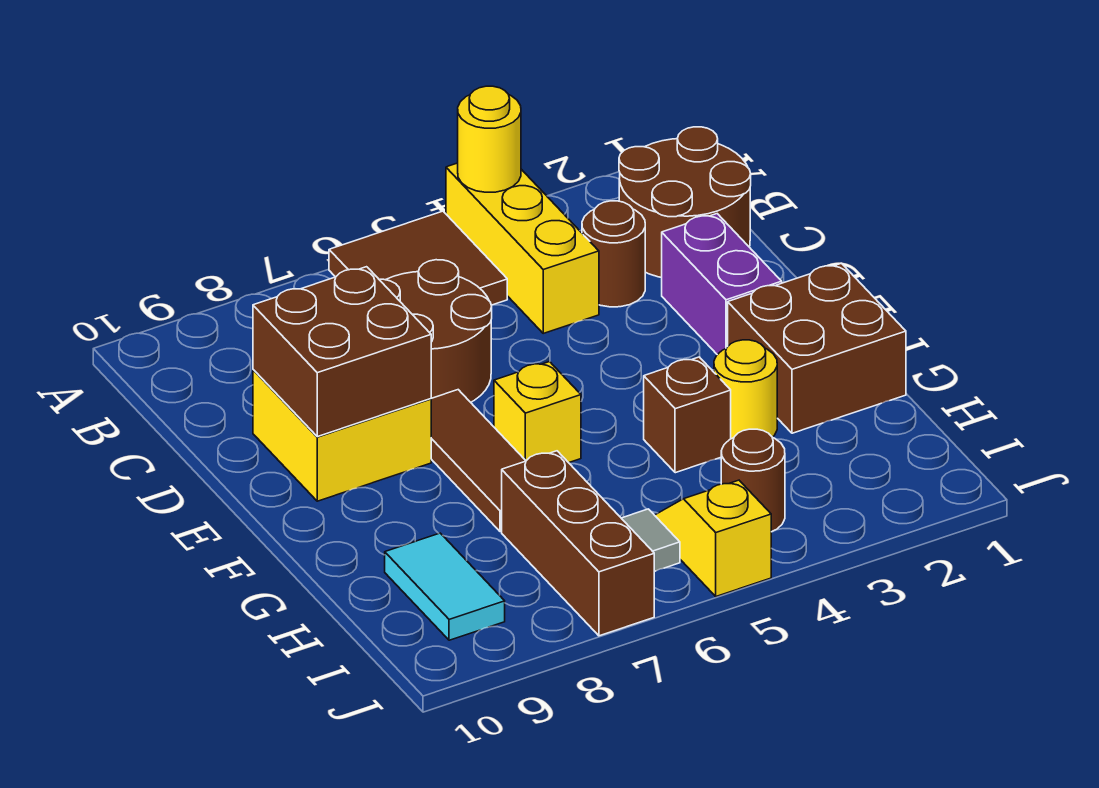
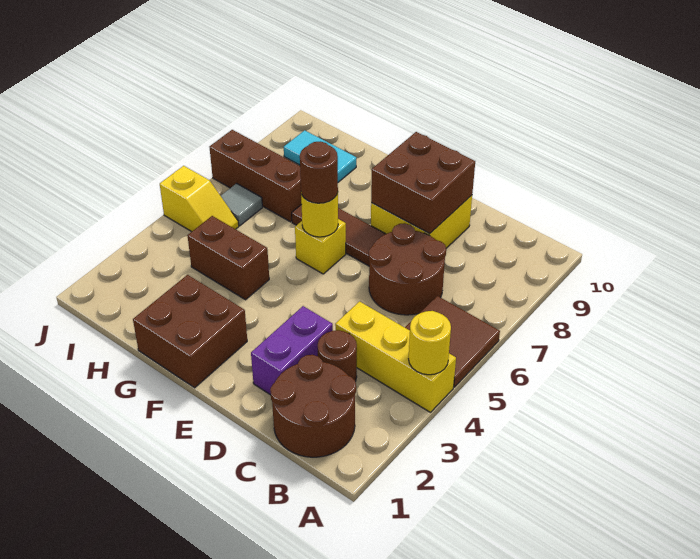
purple 1x2 brick [662,214,782,355] -> purple 1x2 brick turned to [251,306,333,395]
yellow 1x1 round brick [714,340,777,439] -> yellow 1x1 round brick moved to [301,193,338,237]
brown 1x1 brick [644,357,731,473] -> brown 1x2 brick [187,216,269,300]
brown 1x1 round brick [721,429,785,532] -> brown 1x1 round brick moved to [300,142,338,203]

